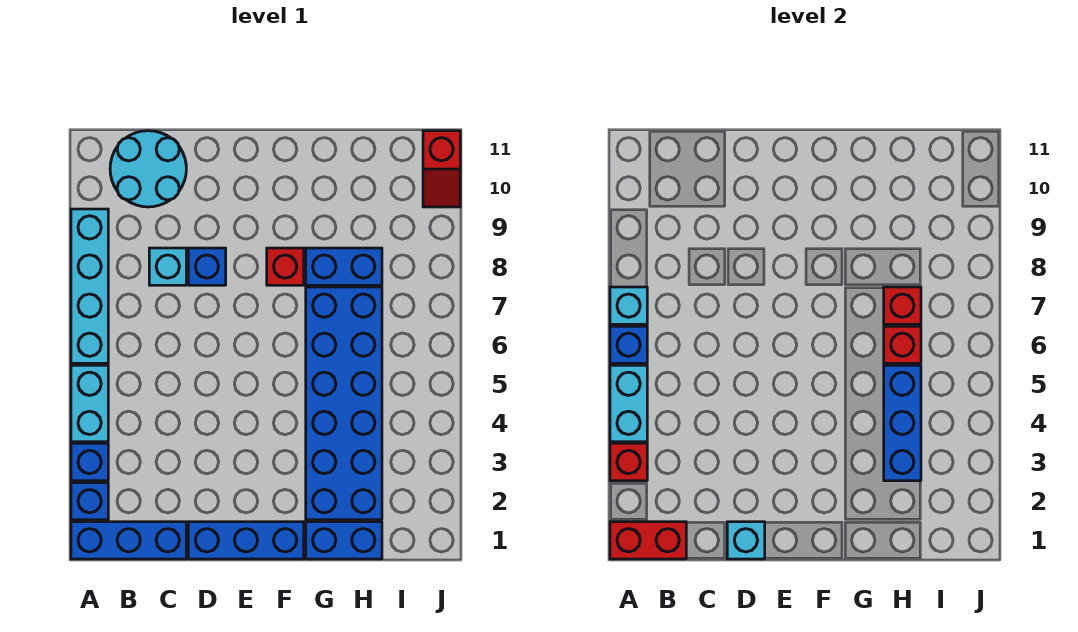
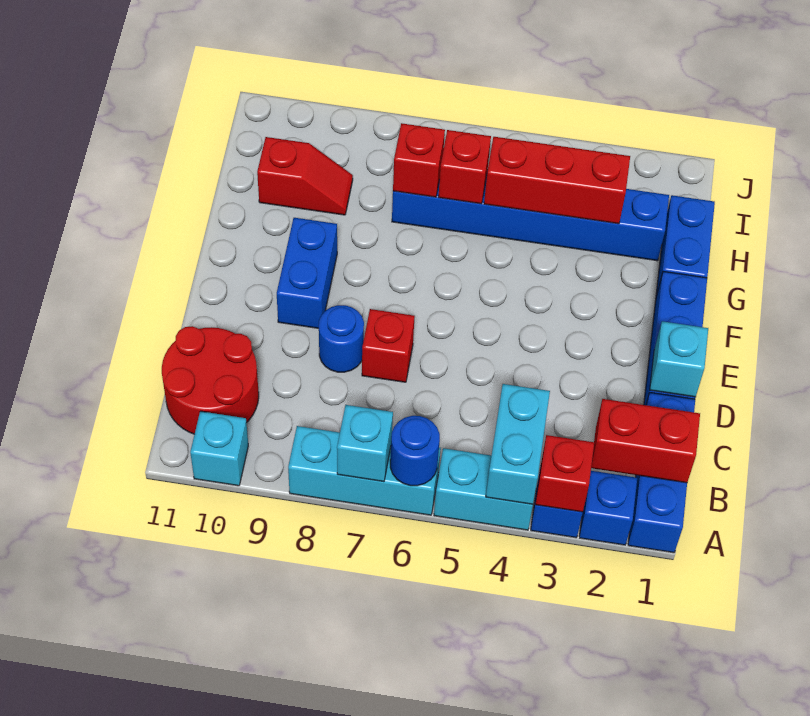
red 1x2 brick [610,522,686,559] -> red 1x2 brick turned to [591,399,700,483]
cyan 1x2 brick [610,365,647,442] -> cyan 1x2 brick turned to [486,384,550,504]
cyan 1x4 brick [71,209,108,363] -> cyan 1x3 brick [288,426,441,515]
blue 1x1 brick [610,326,647,363] -> blue 1x1 round brick [390,416,440,486]
cyan 2x2 round brick [110,131,186,207] -> red 2x2 round brick [162,326,259,434]
cyan 1x1 brick [149,248,186,285] -> cyan 1x1 brick moved to [190,411,248,486]
blue 1x1 brick [188,248,226,285] -> blue 1x1 round brick [319,305,364,372]
red 1x1 brick [267,248,304,285] -> red 1x1 brick moved to [362,309,415,382]
blue 2x6 brick [306,287,382,520] -> blue 1x6 brick [392,170,669,261]
blue 1x2 brick [306,248,382,285] -> blue 1x2 brick moved to [277,218,337,328]
blue 1x3 brick [884,365,921,481] -> red 1x3 brick [484,137,630,224]
red 1x2 slope [423,131,460,207] -> red 1x2 slope moved to [257,137,353,215]

